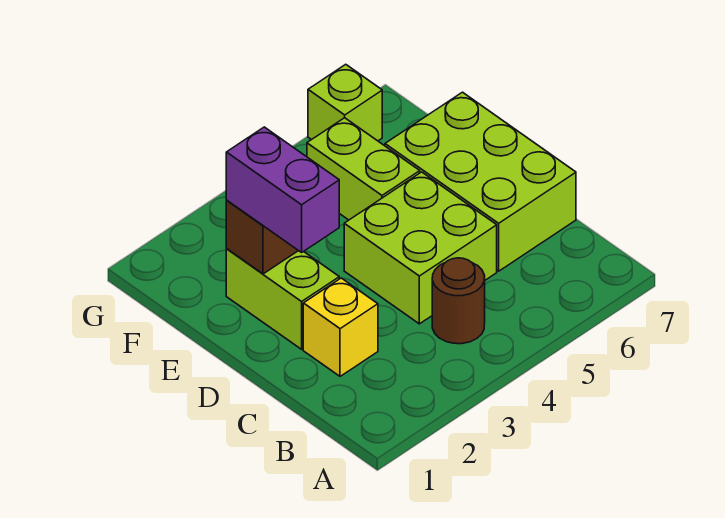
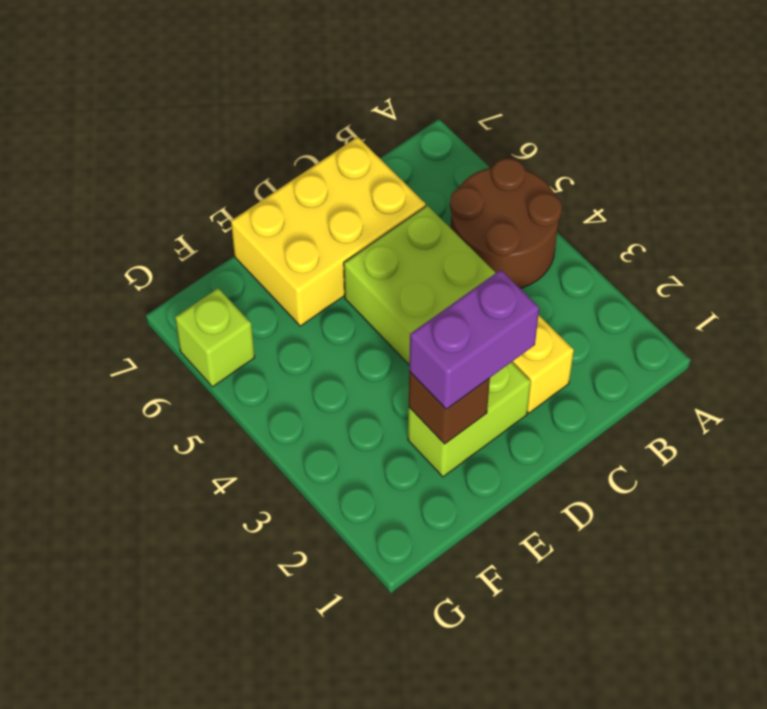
brown 1x1 round brick [432,258,485,344] -> brown 2x2 round brick [450,158,562,288]
lime 2x3 brick [385,92,576,271] -> yellow 2x3 brick [231,137,426,326]
lime 1x2 brick [307,118,420,220] -> none

